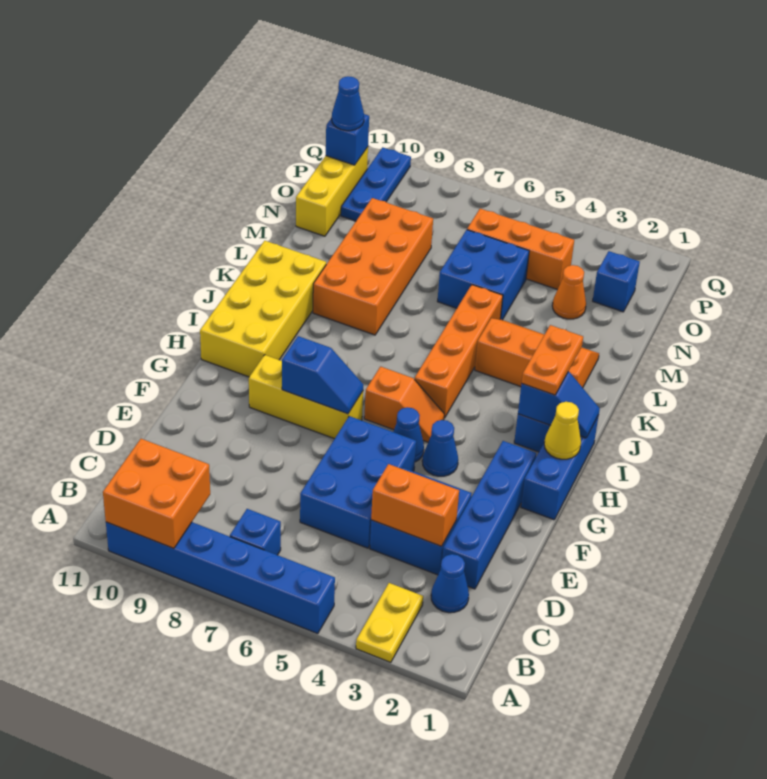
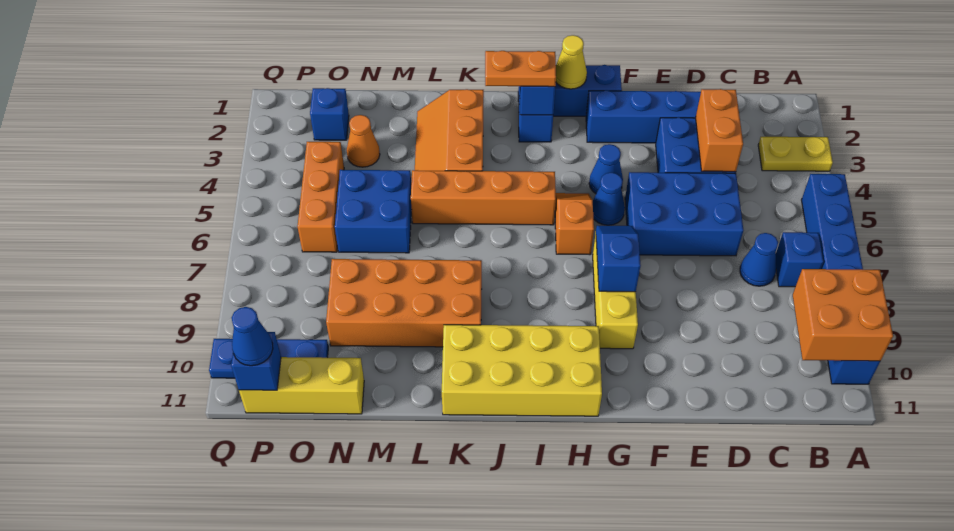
blue 1x1 cone [431,554,469,613] -> blue 1x1 cone moved to [740,233,778,286]

